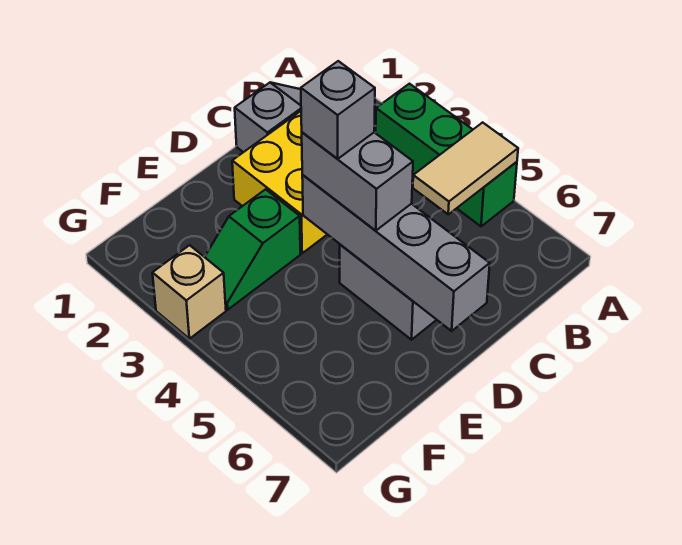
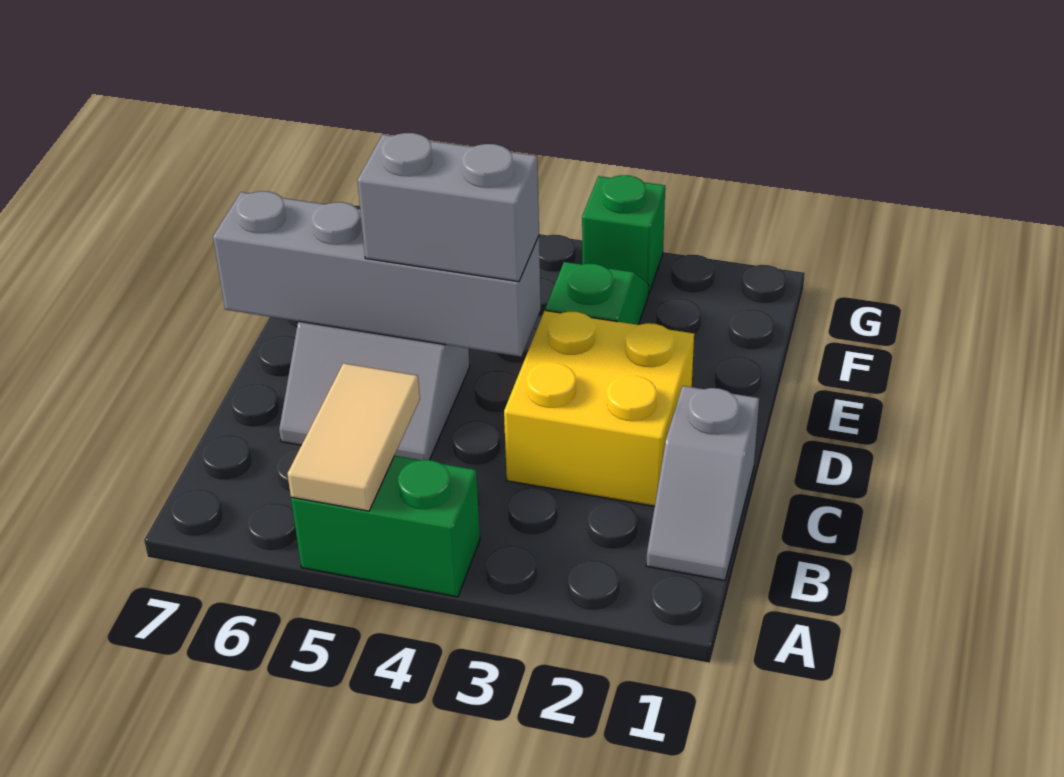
green 1x3 brick [376,84,517,226] -> green 1x2 brick [291,456,480,597]
grey 1x1 brick [301,61,375,159] -> none
tan 1x1 brick [153,245,226,339] -> green 1x1 brick [582,175,665,294]

